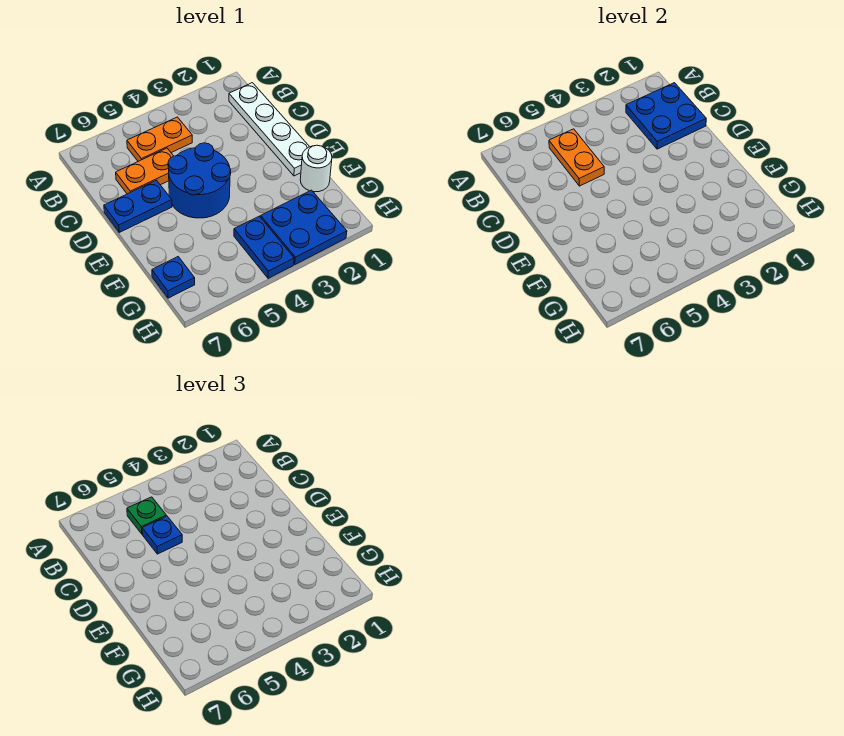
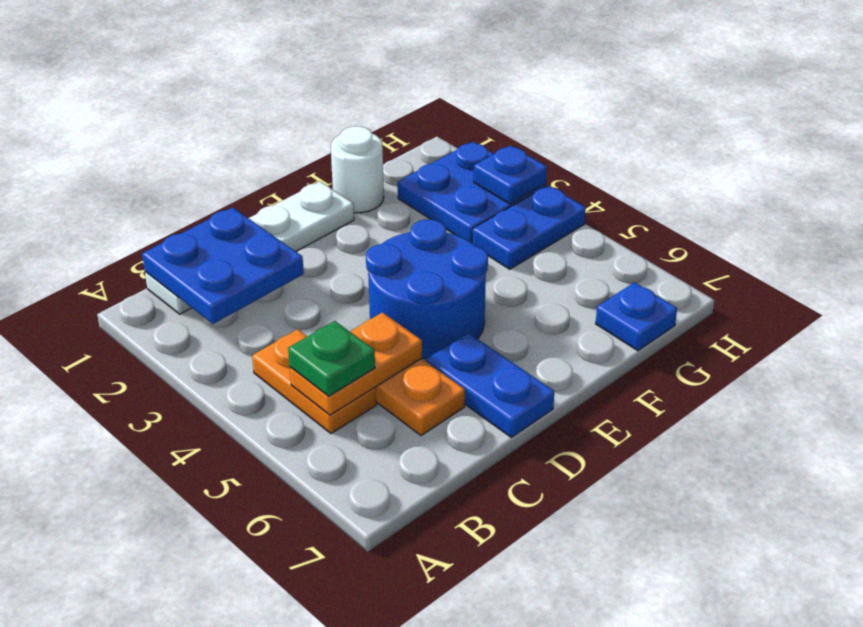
blue 1x1 plate [142,516,182,554] -> blue 1x1 plate moved to [474,145,547,204]

